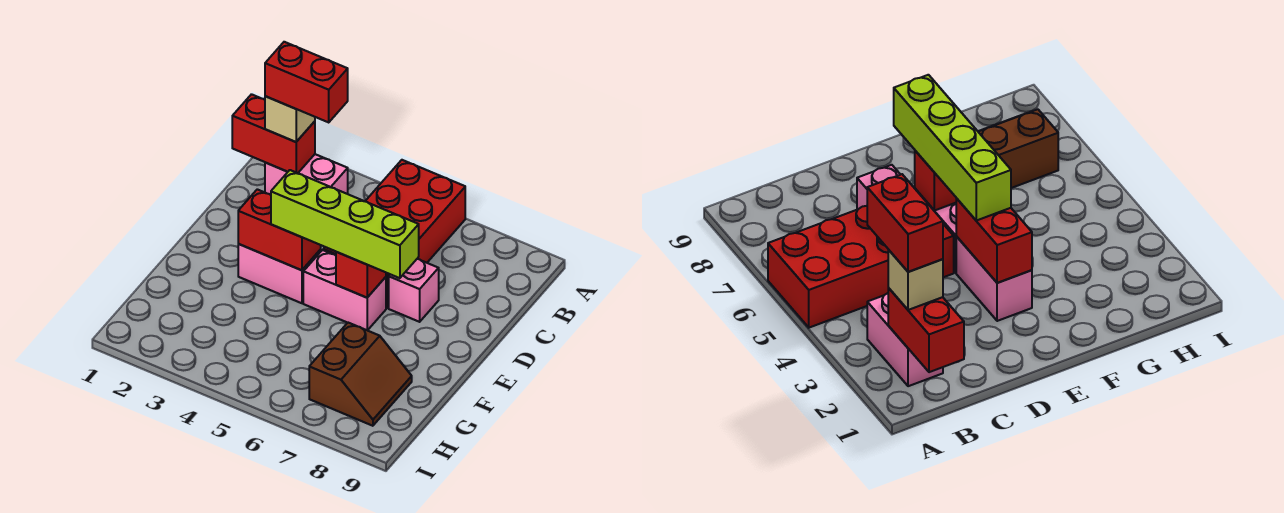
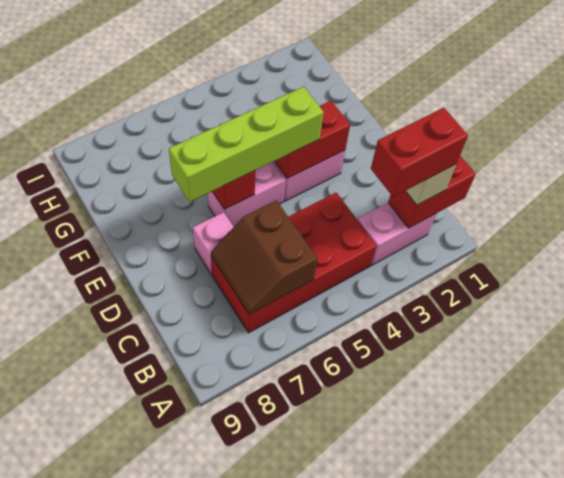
red 2x4 brick [323,160,465,308] -> red 2x4 brick turned to [211,192,376,333]
brown 2x2 slope [309,323,412,426] -> brown 2x2 slope moved to [211,200,318,314]

